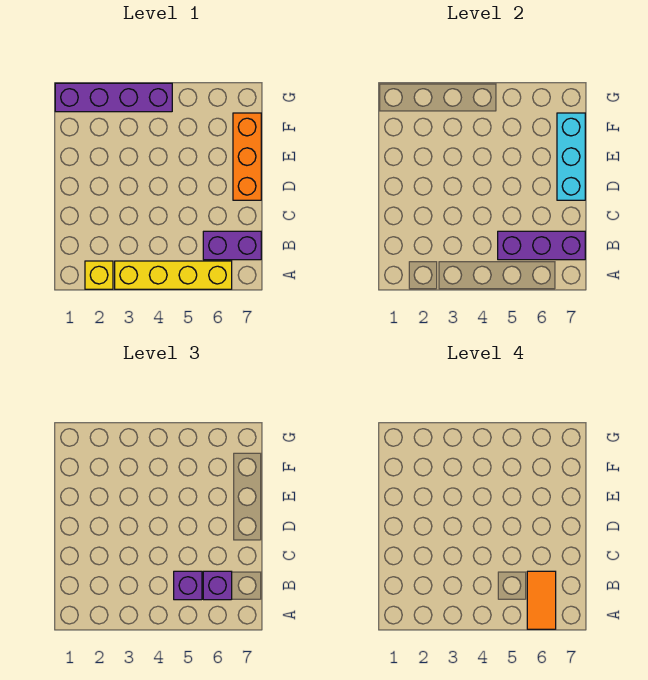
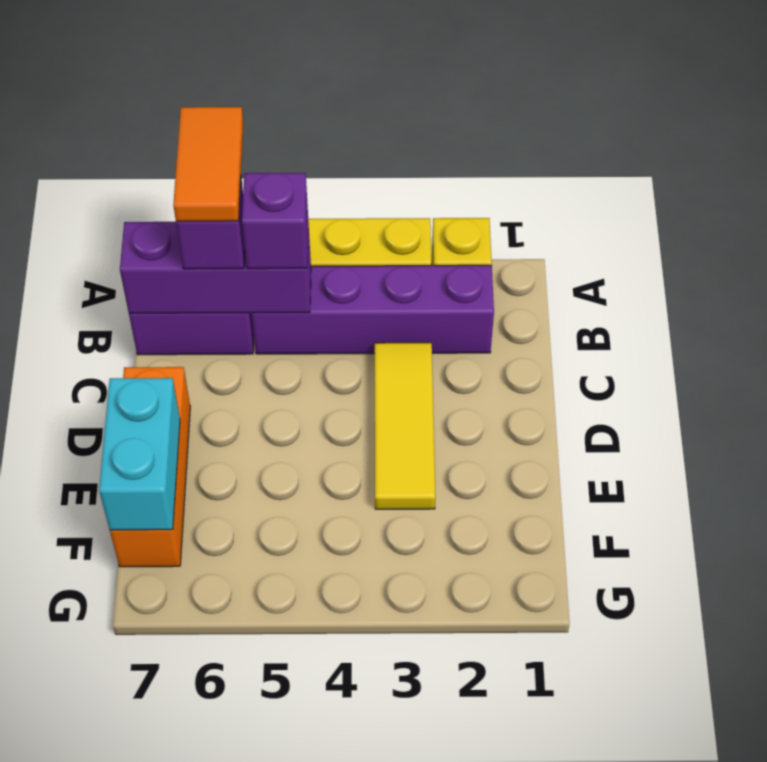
none -> yellow 1x3 tile [375,343,436,509]
cyan 1x3 brick [557,113,585,200] -> cyan 1x2 brick [99,378,180,530]
purple 1x4 brick [55,83,172,112] -> purple 1x4 brick moved to [252,265,494,354]

